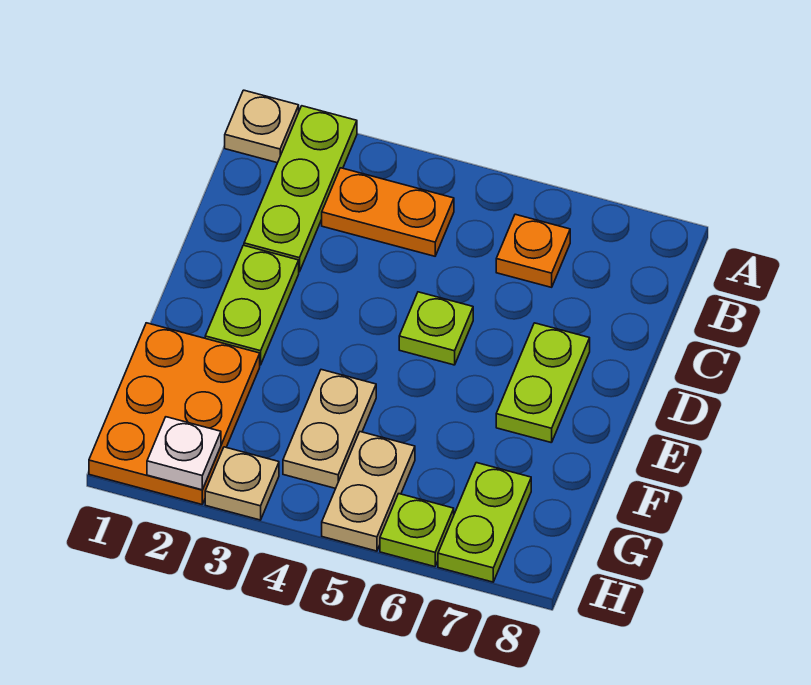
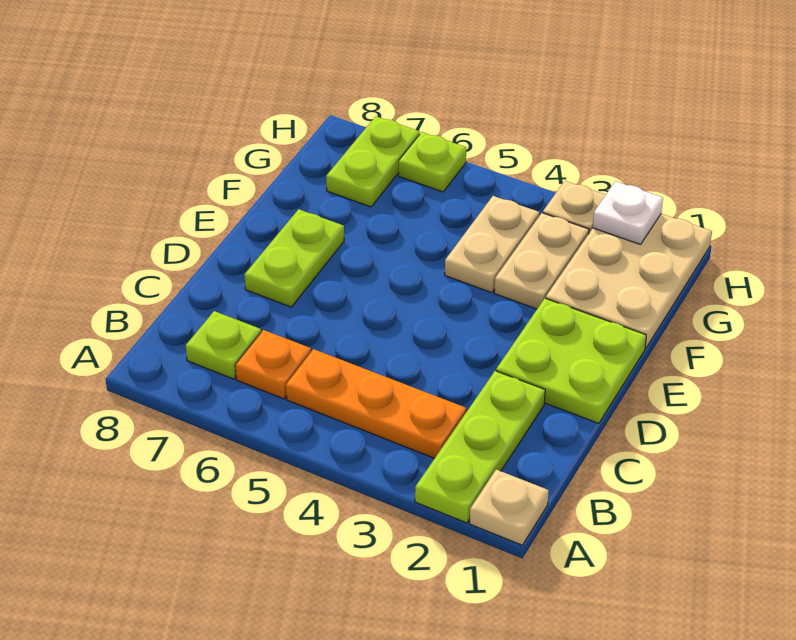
orange 1x2 plate [322,168,454,256] -> orange 1x3 plate [286,349,466,458]
lime 1x2 plate [205,245,299,365] -> lime 2x2 plate [496,298,646,423]
lime 1x1 plate [399,292,473,365] -> lime 1x1 plate moved to [186,311,261,379]
orange 2x3 plate [89,323,260,504] -> tan 2x3 plate [546,214,712,349]
tan 1x2 plate [322,432,415,551] -> tan 1x2 plate moved to [494,213,589,309]

